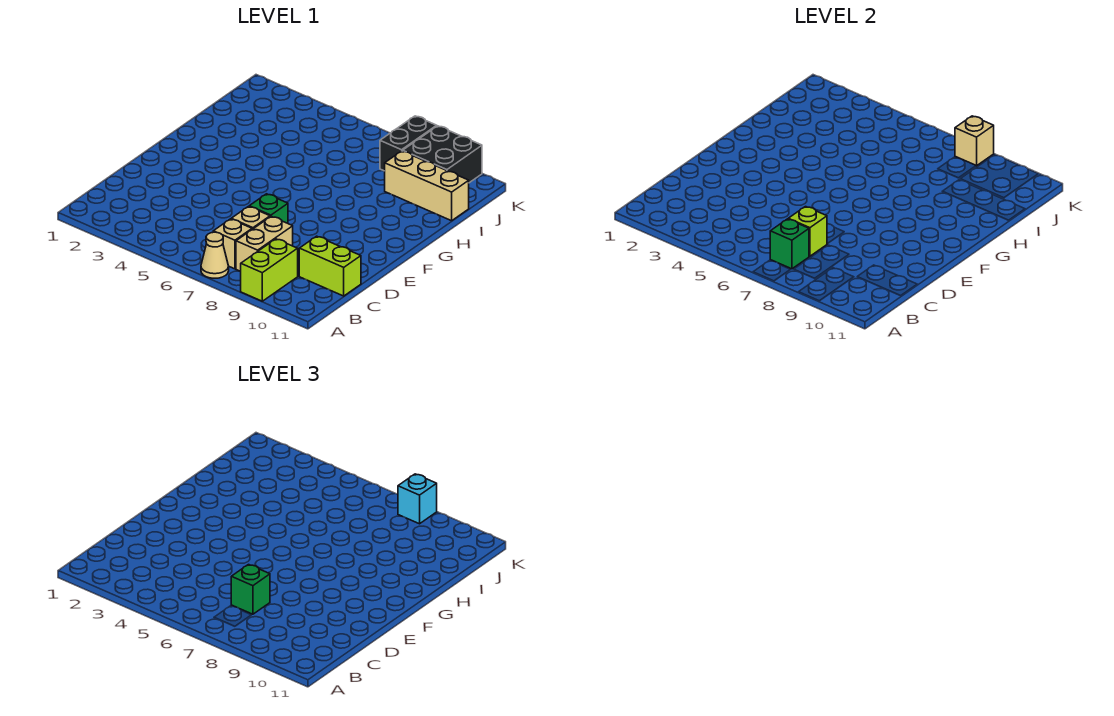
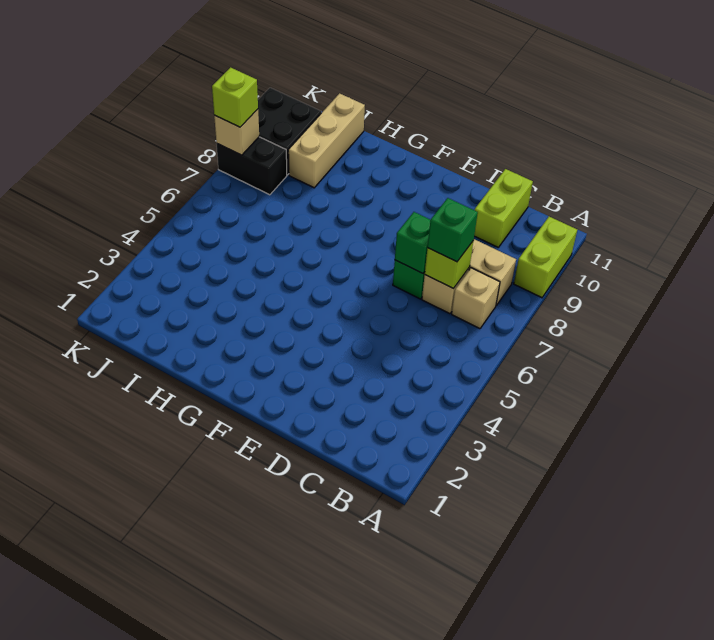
tan 1x1 cone [201,232,229,278] -> none
lime 1x2 brick [240,239,298,301] -> lime 1x2 brick turned to [514,217,577,298]
green 1x1 brick [770,219,809,269] -> green 1x1 brick moved to [395,212,430,273]
cyan 1x1 brick [398,474,437,524] -> lime 1x1 brick [212,67,258,127]

